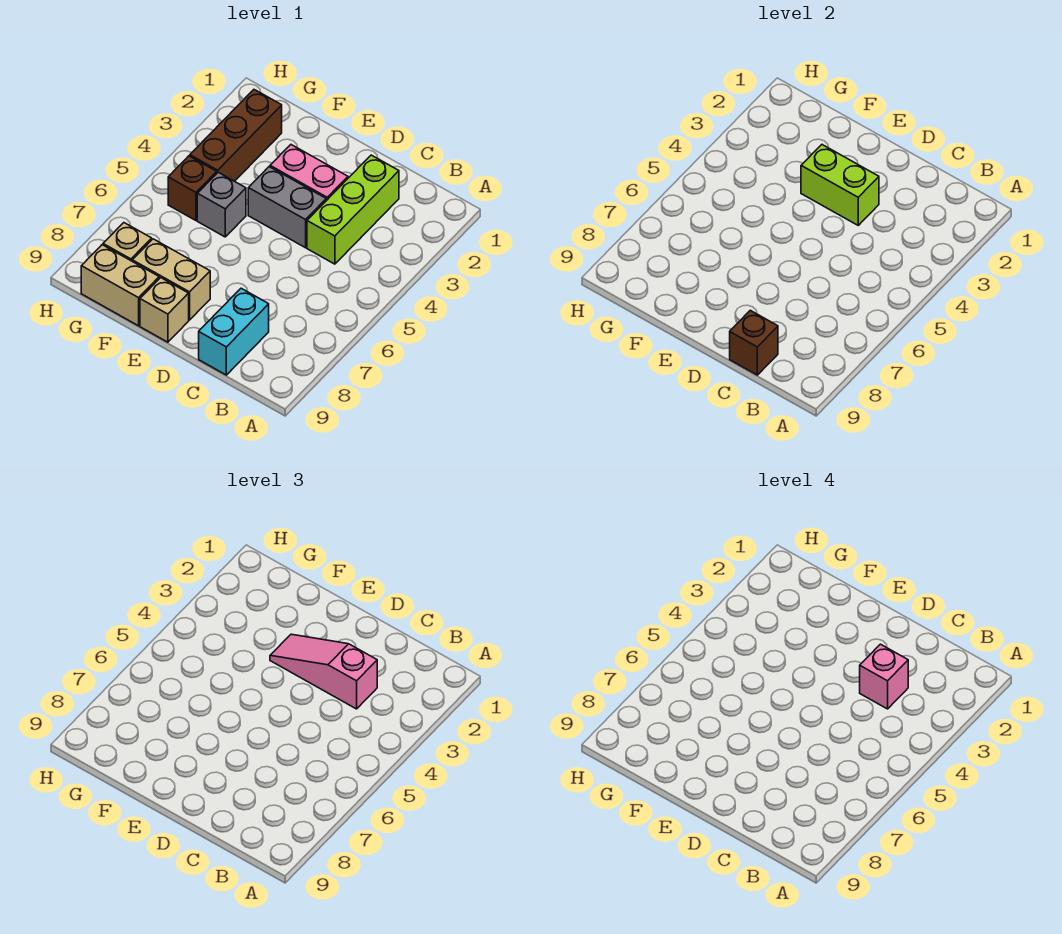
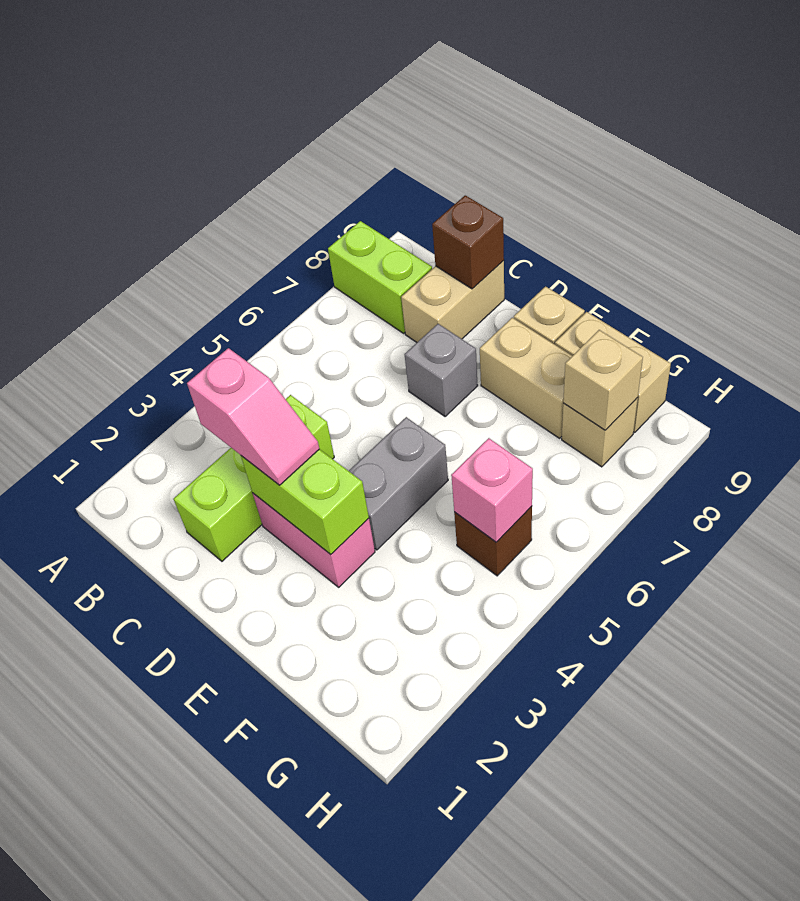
none -> lime 1x2 brick [328,221,432,333]
pink 1x3 slope [270,634,377,709] -> pink 1x2 slope [187,348,319,485]
pink 1x1 brick [860,644,908,709] -> pink 1x1 brick moved to [451,438,533,542]
cyan 1x2 brick [199,288,269,375] -> tan 1x2 brick [401,261,504,342]
grey 1x2 brick [248,167,326,248] -> grey 1x2 brick turned to [349,417,448,550]
grey 1x1 brick [197,172,246,237] -> grey 1x1 brick moved to [404,324,478,416]
brown 1x3 brick [190,90,282,181] -> none
none -> tan 1x1 brick [563,330,643,430]

